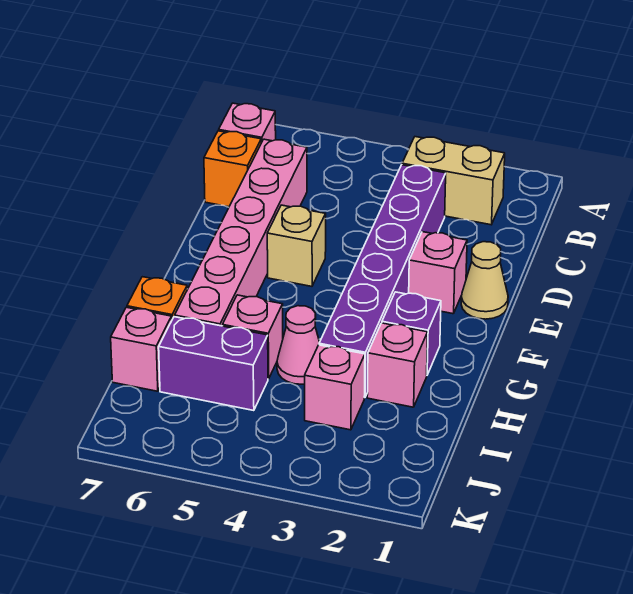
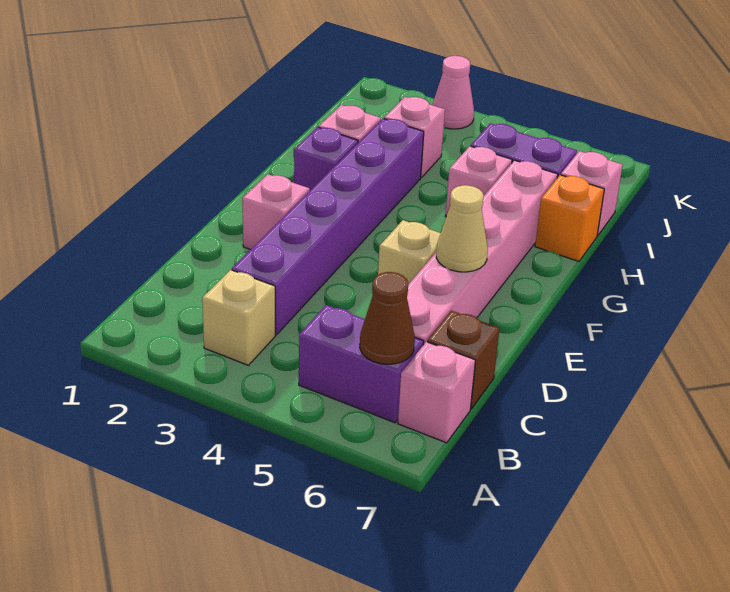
tan 1x2 brick [402,137,505,225] -> tan 1x1 brick [202,270,275,365]
none -> purple 1x2 brick [299,305,424,423]
none -> brown 1x1 cone [360,272,415,364]
orange 1x1 brick [204,131,261,207] -> brown 1x1 brick [427,311,500,409]
tan 1x1 cone [461,242,508,319] -> tan 1x1 cone moved to [436,185,488,272]
pink 1x1 cone [277,306,320,384] -> pink 1x1 cone moved to [433,56,474,129]

